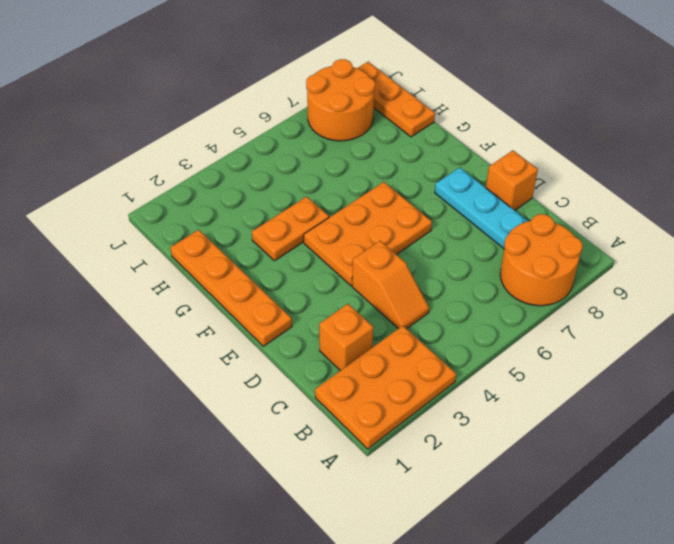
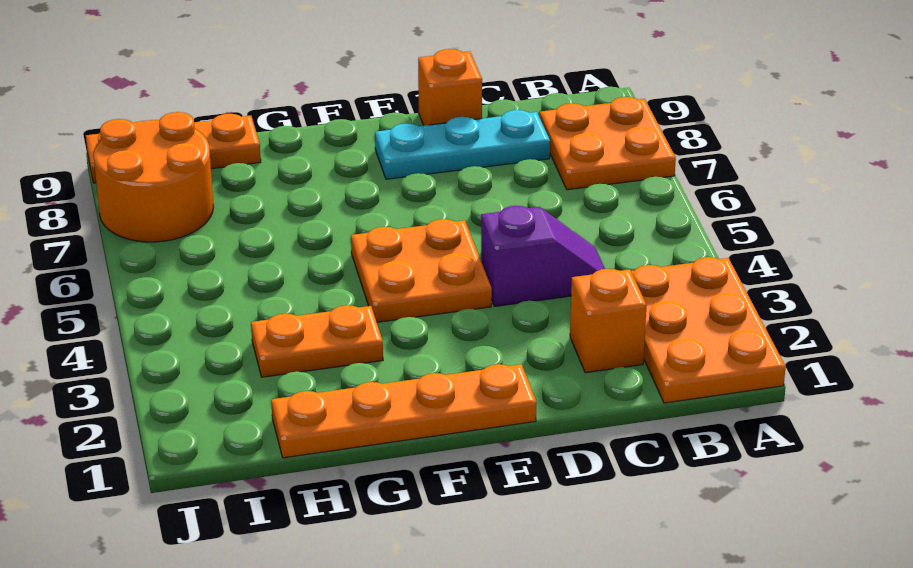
orange 2x2 round brick [500,214,583,306] -> orange 2x2 plate [540,97,676,190]
orange 1x2 slope [352,241,429,329] -> purple 1x2 slope [481,206,605,306]
orange 2x3 plate [304,182,432,286] -> orange 2x2 plate [351,219,492,322]
orange 1x2 plate [252,197,329,261] -> orange 1x2 plate turned to [251,305,383,377]

